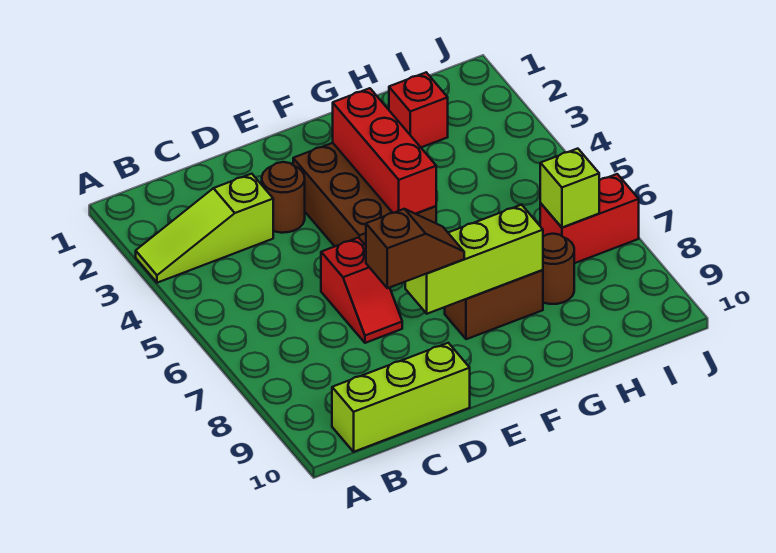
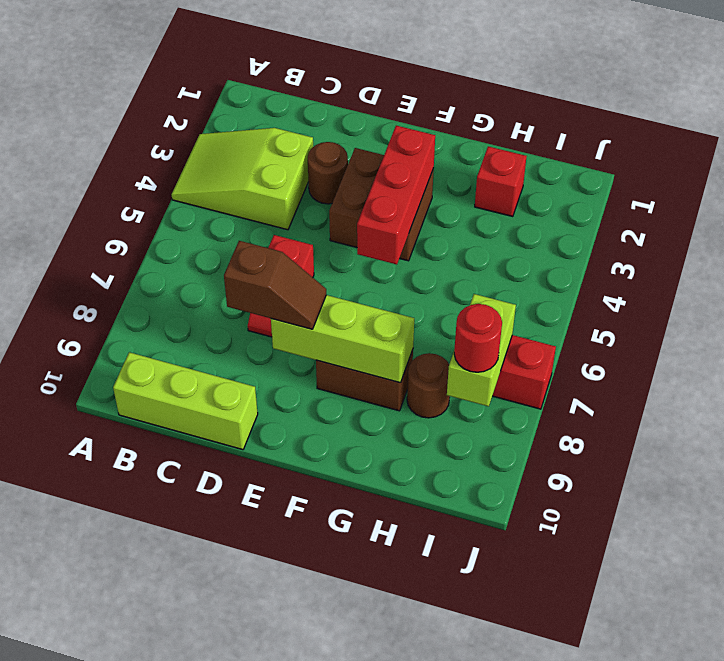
lime 1x3 slope [136,174,273,283] -> lime 2x3 slope [172,128,313,230]
brown 2x3 brick [293,143,436,246] -> brown 2x2 brick [329,148,434,261]
lime 1x1 brick [540,149,599,227] -> lime 1x2 brick [447,294,516,406]
none -> red 1x1 round brick [454,304,502,372]

